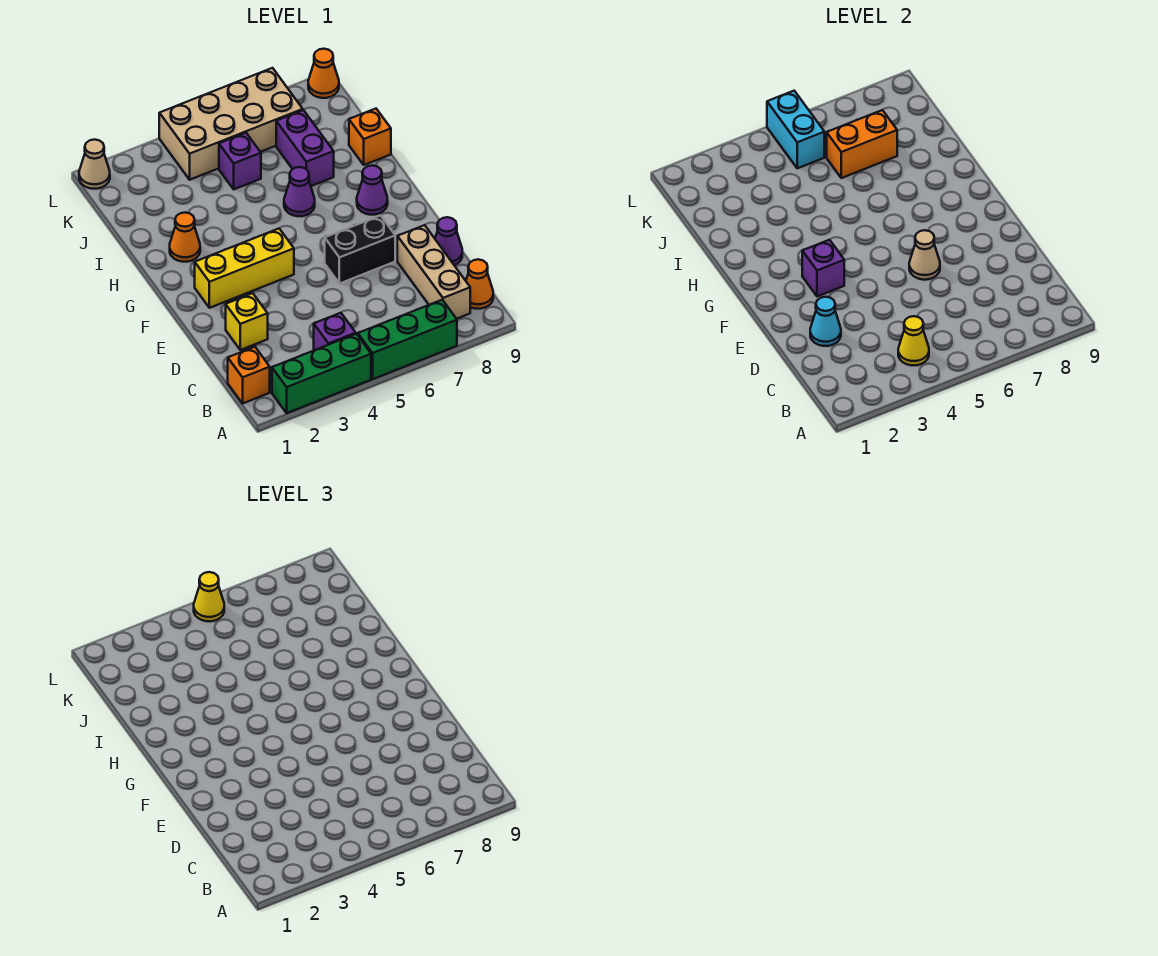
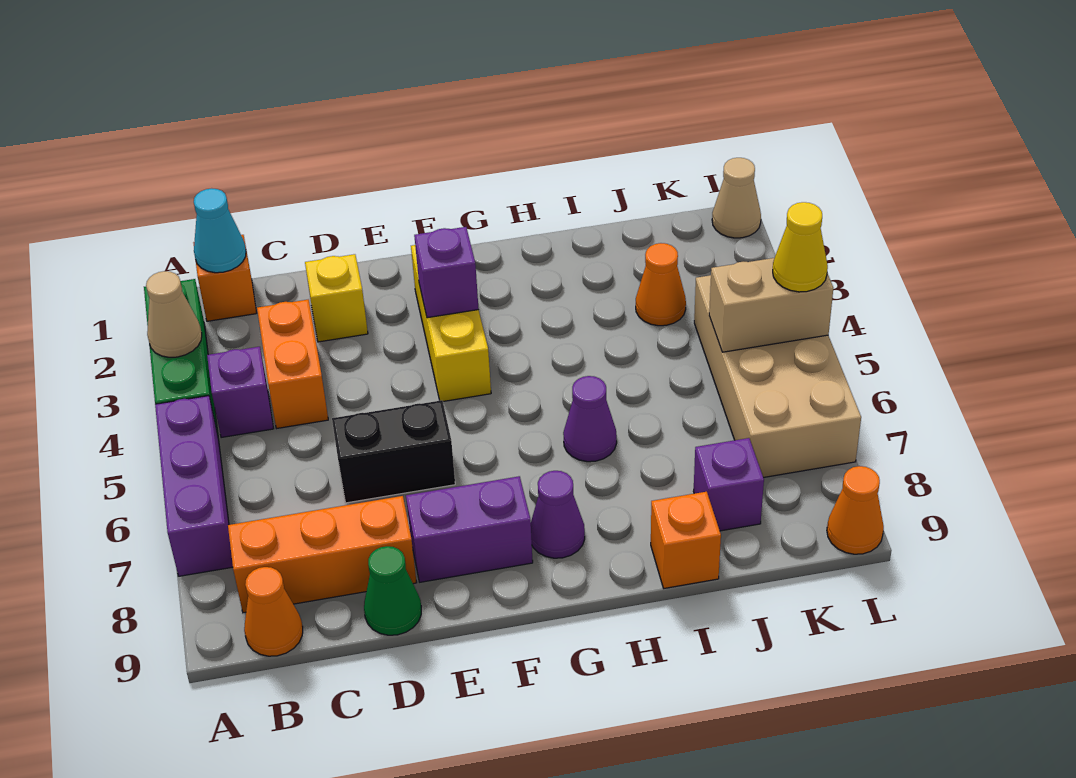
green 1x3 brick [358,300,457,379] -> purple 1x3 brick [155,396,233,576]
yellow 1x1 cone [898,316,929,365] -> none
tan 1x3 brick [397,225,470,319] -> orange 1x3 brick [228,496,417,613]
cyan 1x1 cone [810,297,841,346] -> cyan 1x1 cone moved to [194,188,246,273]
purple 1x1 cone [435,217,462,265] -> green 1x1 cone [364,546,421,635]
black 1x2 brick [325,215,395,284] -> black 1x2 brick turned to [332,400,455,503]
tan 1x1 cone [909,230,940,280] -> tan 1x1 cone moved to [146,271,202,357]
orange 1x1 cone [170,213,200,262] -> orange 1x1 cone moved to [636,243,686,326]
purple 1x2 brick [276,110,334,186] -> purple 1x2 brick moved to [406,476,533,582]
purple 1x1 brick [219,133,261,189] -> purple 1x1 brick moved to [693,438,764,531]
orange 1x2 brick [827,110,897,178] -> orange 1x2 brick moved to [257,300,328,428]
cyan 1x2 brick [767,91,824,168] -> tan 1x2 brick [709,258,833,352]

